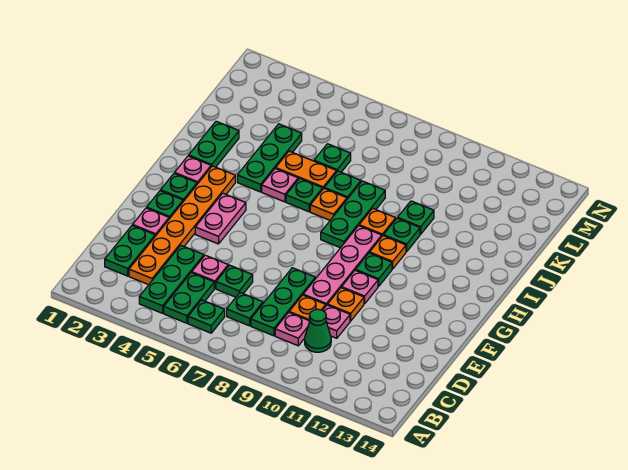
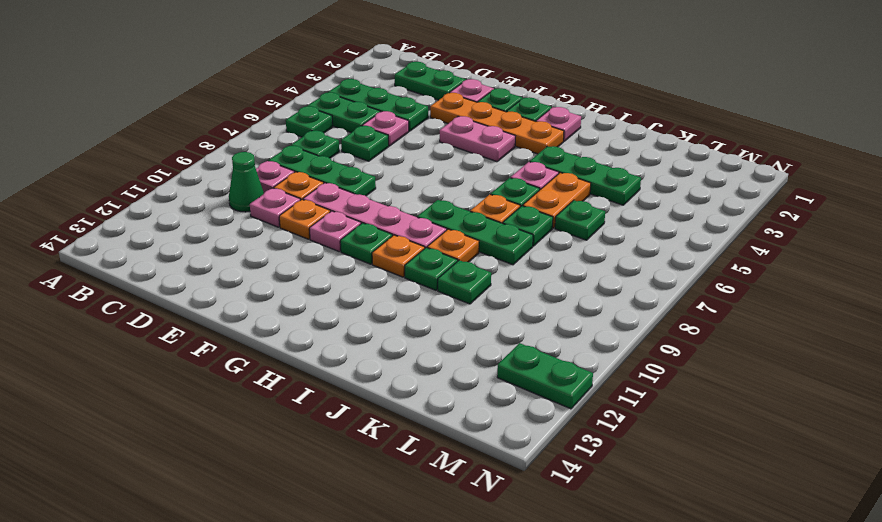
orange 1x6 plate [129,166,235,285] -> orange 1x4 plate [430,93,564,154]
green 1x2 plate [189,121,239,167] -> green 1x2 plate moved to [497,343,593,409]

